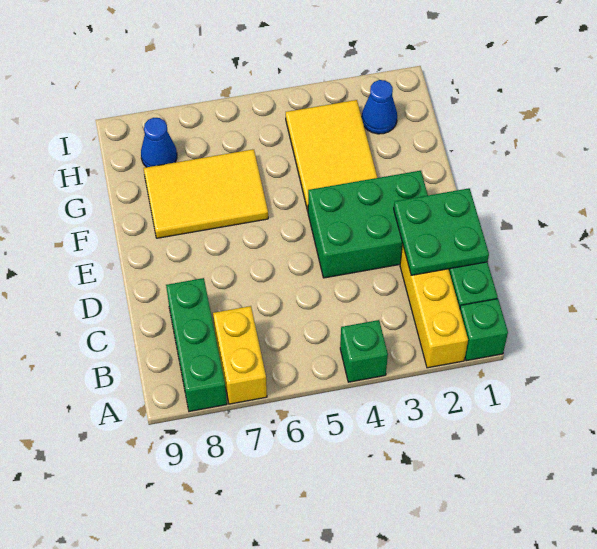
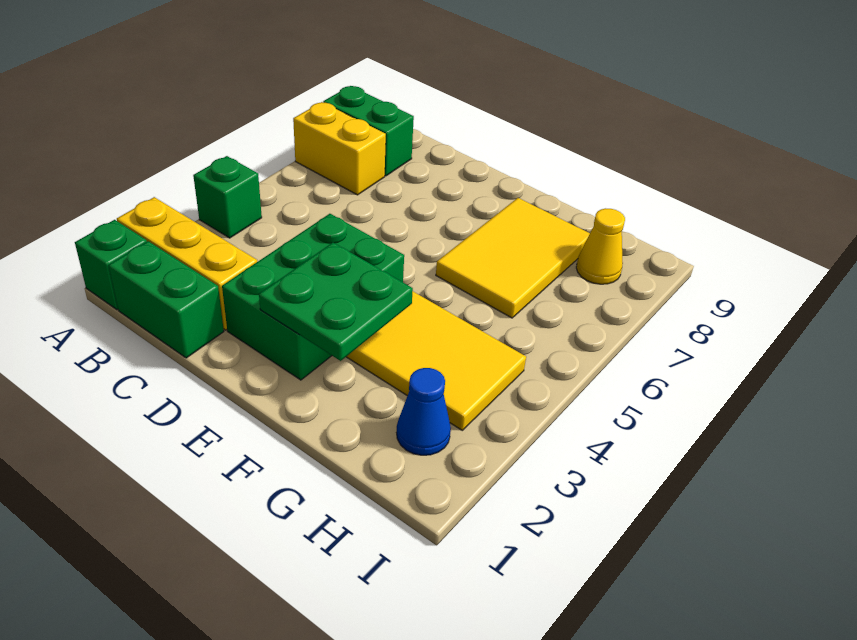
green 1x3 brick [166,278,227,411] -> green 1x2 brick [323,86,414,176]
green 2x2 plate [394,188,489,275] -> green 2x2 plate moved to [259,243,413,361]
blue 1x1 cone [141,118,177,167] -> yellow 1x1 cone [576,208,625,284]

